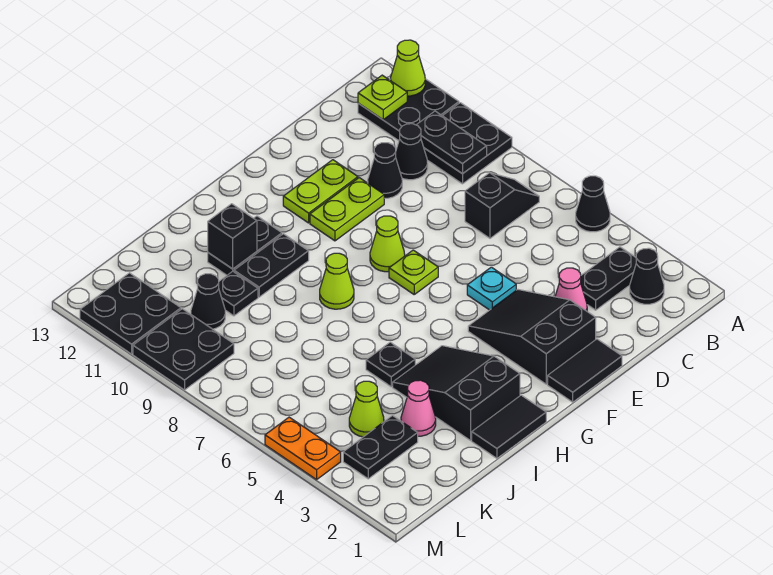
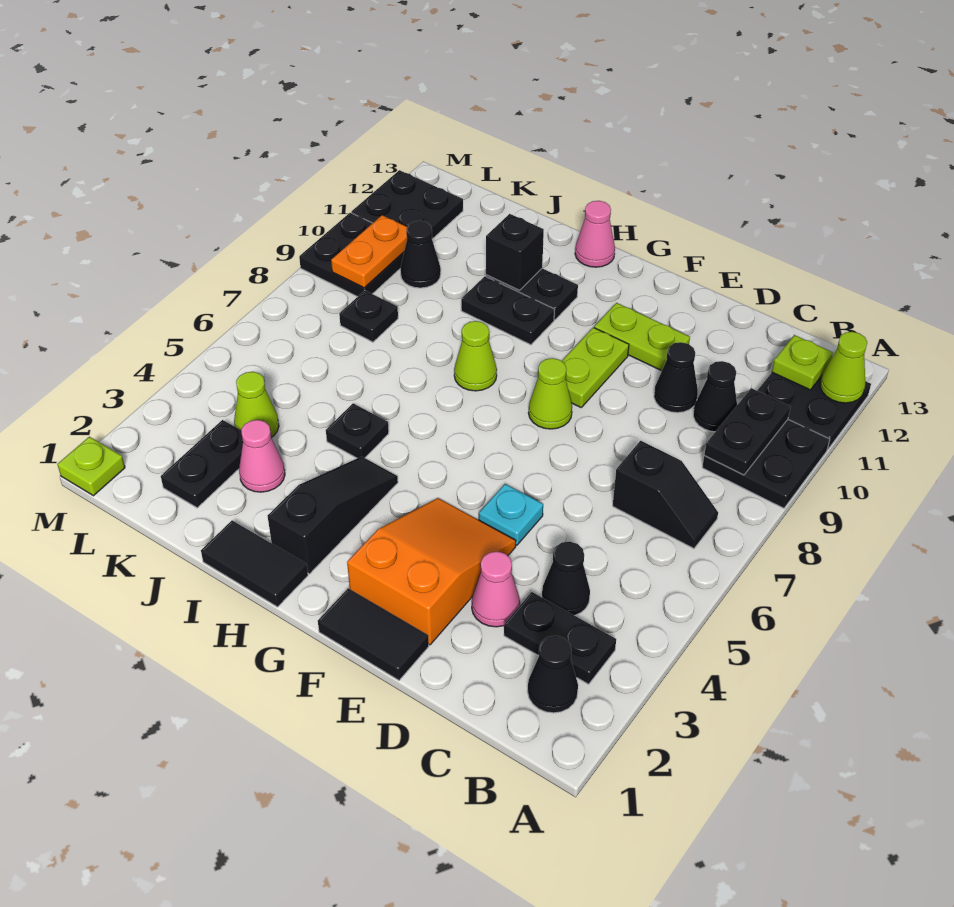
black 1x1 cone [576,176,610,232] -> black 1x1 cone moved to [542,541,590,616]
black 2x3 slope [468,290,596,384] -> orange 2x3 slope [347,498,516,645]
lime 1x2 plate [310,178,384,241] -> lime 1x2 plate turned to [562,327,629,407]
lime 1x1 plate [389,250,438,294] -> lime 1x1 plate moved to [57,437,125,496]
black 2x3 slope [393,346,520,440] -> black 1x3 slope [268,456,398,574]
none -> pink 1x1 cone [575,201,615,267]
black 1x1 plate [219,271,258,316] -> black 1x1 plate moved to [339,291,398,342]
black 1x2 plate [343,416,418,479] -> black 1x2 plate turned to [161,420,243,508]
orange 1x2 plate [265,417,341,480] -> orange 1x2 plate moved to [331,215,407,288]

